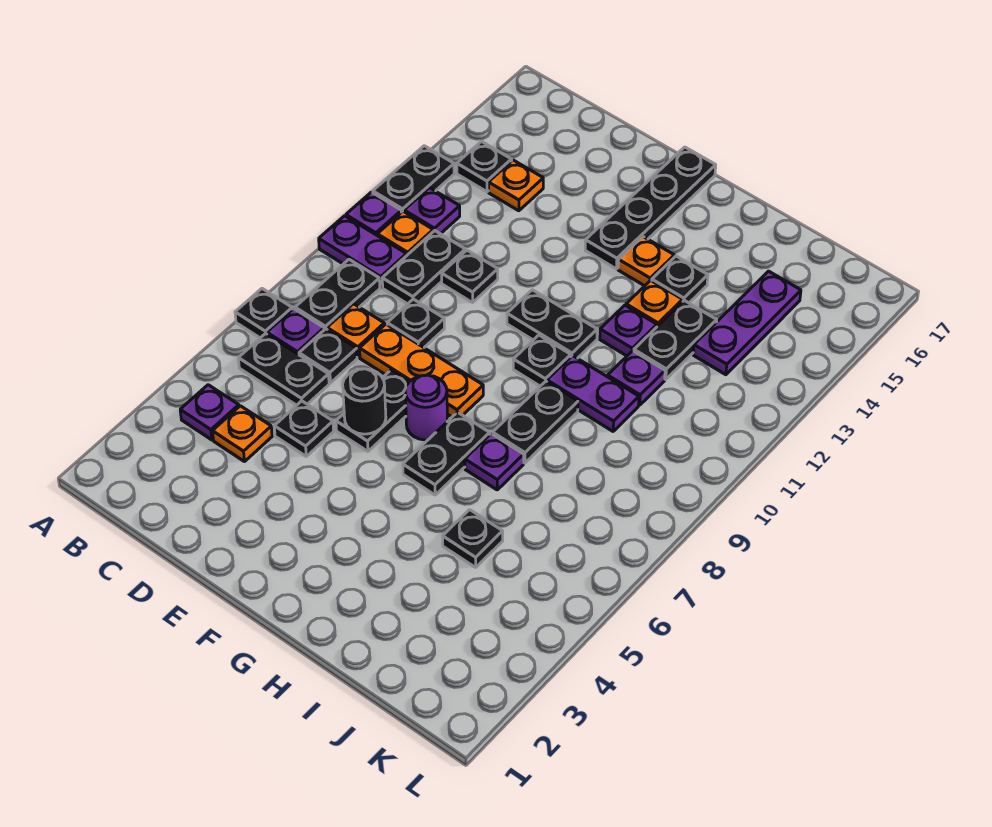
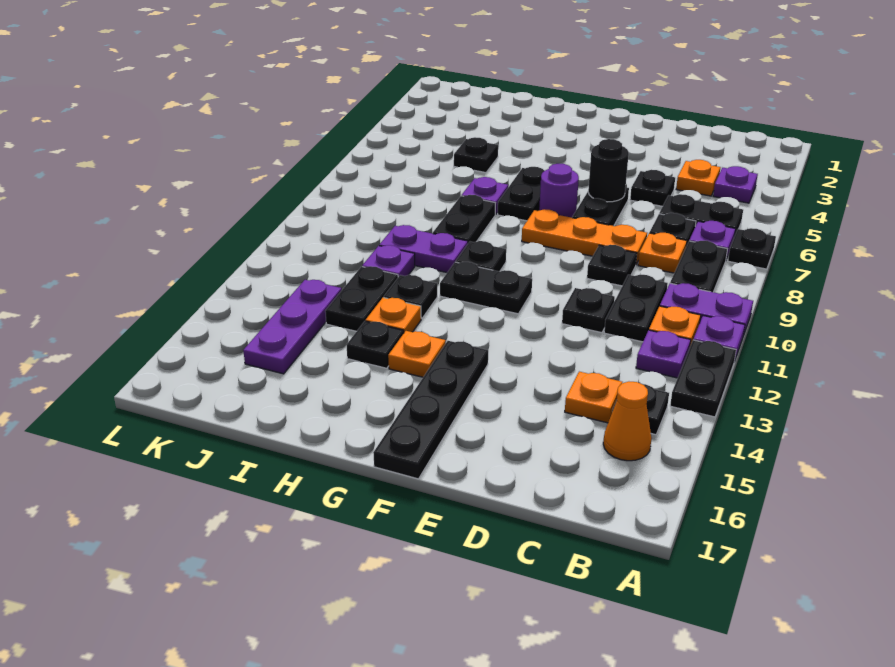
none -> orange 1x1 cone [603,382,652,461]
purple 1x1 plate [600,305,657,356] -> black 1x1 plate [384,275,437,319]

